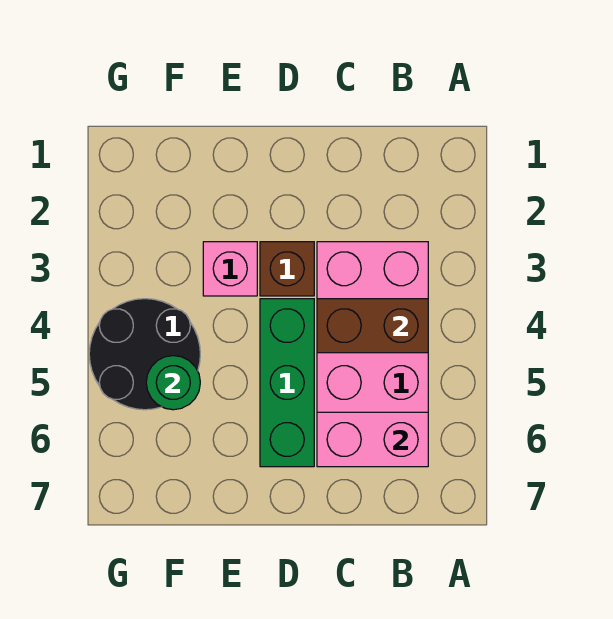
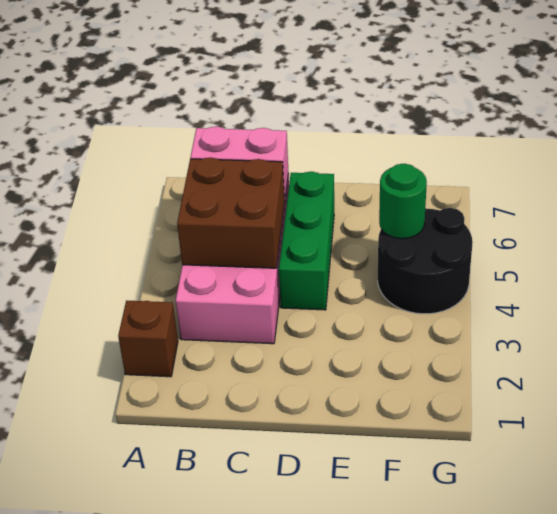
brown 1x2 brick [317,299,428,353] -> brown 2x2 brick [177,158,285,268]
brown 1x1 brick [260,242,314,296] -> brown 1x1 brick moved to [118,301,178,377]
pink 1x1 brick [203,242,257,296] -> none

